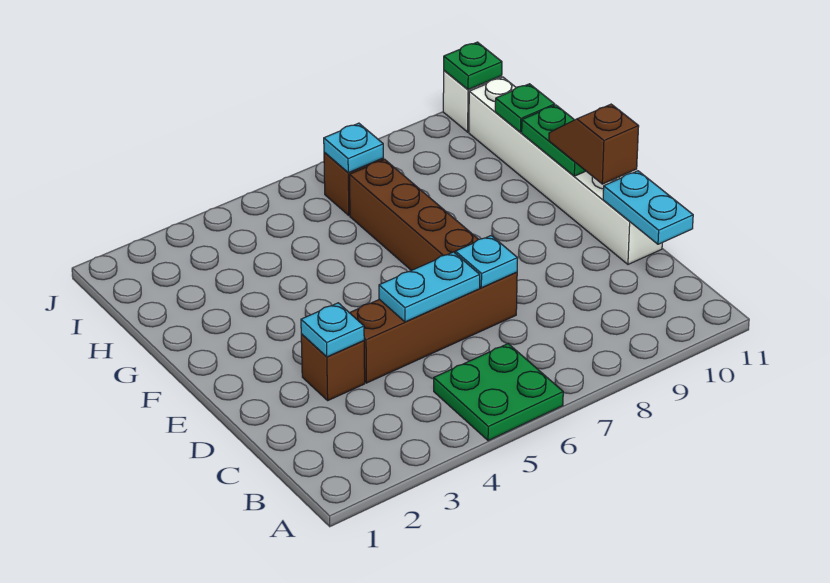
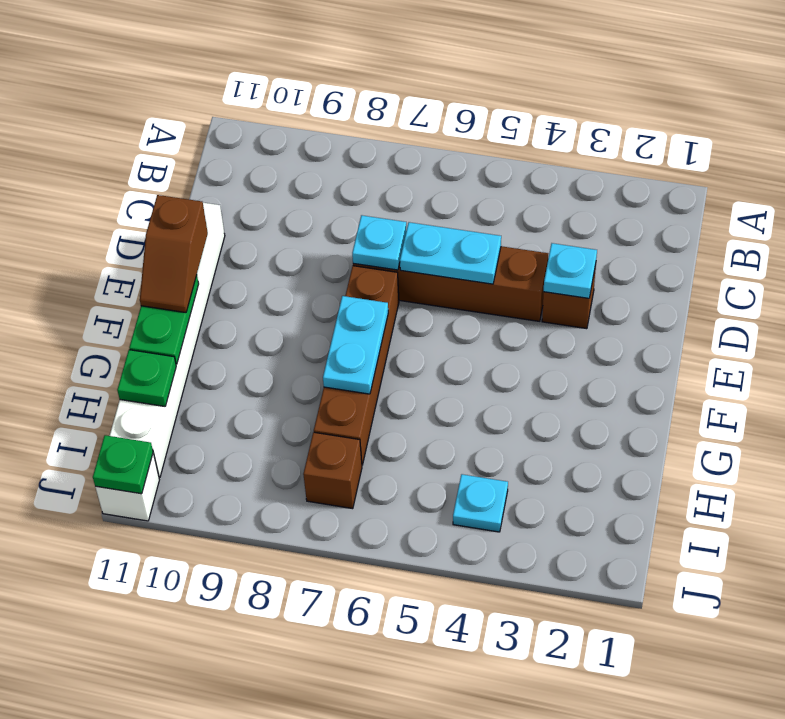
green 2x2 plate [434,344,563,441] -> none
cyan 1x2 plate [603,171,693,244] -> cyan 1x2 plate moved to [323,296,388,394]
cyan 1x1 plate [324,123,383,173] -> cyan 1x1 plate moved to [453,474,508,532]

